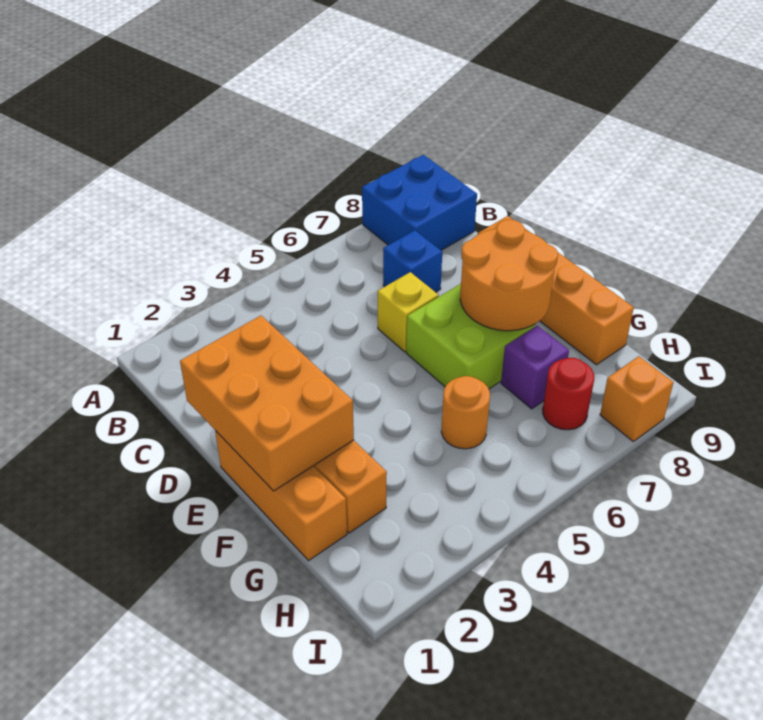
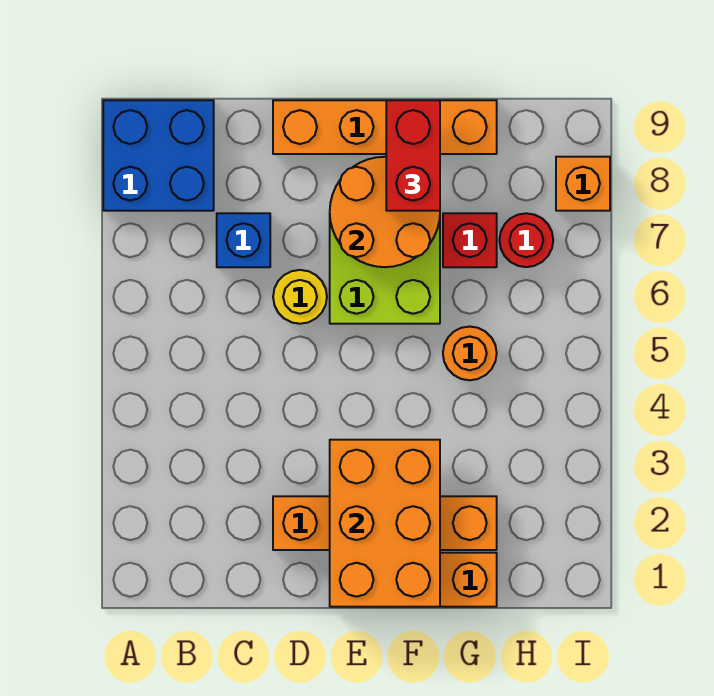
orange 2x3 brick [180,316,354,491] -> orange 2x3 brick turned to [330,440,440,607]
yellow 1x1 brick [378,272,439,352] -> yellow 1x1 round brick [273,270,327,324]
none -> red 1x2 brick [386,100,440,211]
purple 1x1 brick [501,326,569,409] -> red 1x1 brick [443,213,497,267]

